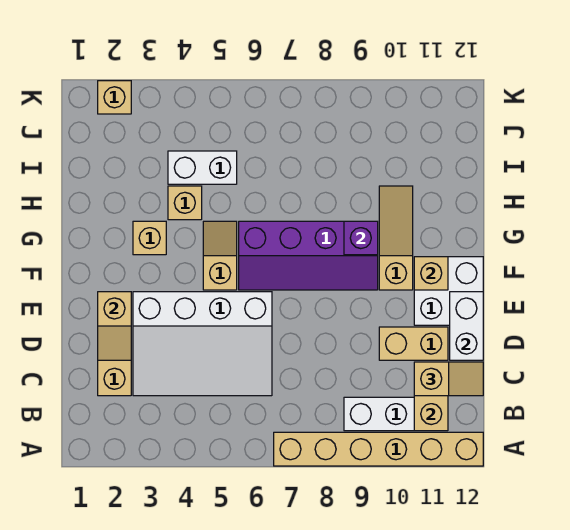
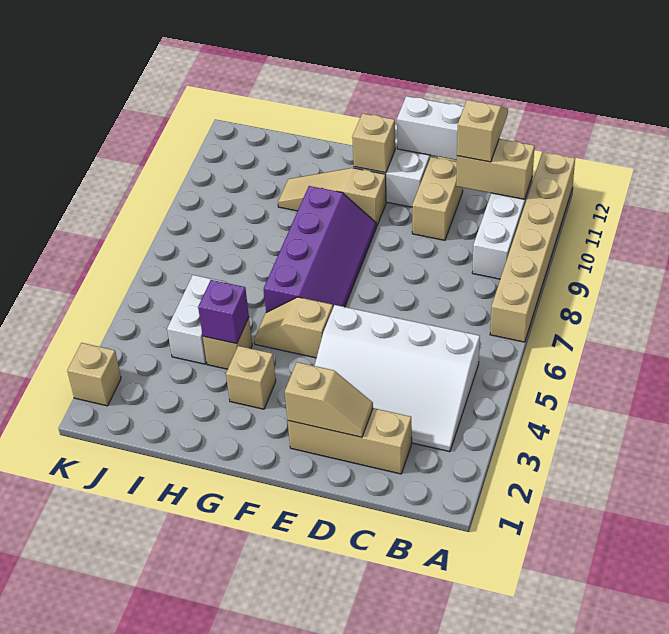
white 3x4 slope [133,292,272,396] -> white 3x4 slope turned to [315,305,480,452]
purple 1x1 brick [344,221,378,255] -> purple 1x1 brick moved to [198,280,249,344]

